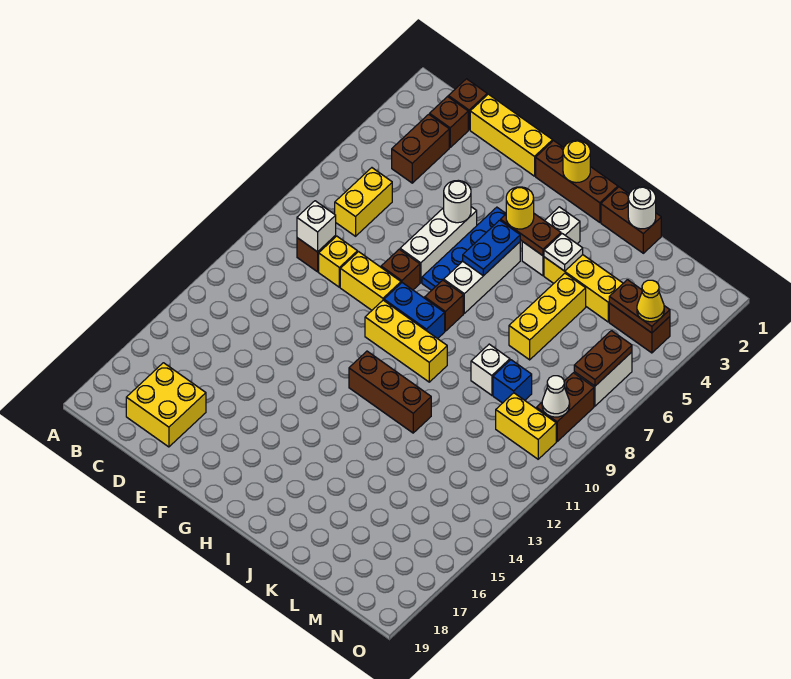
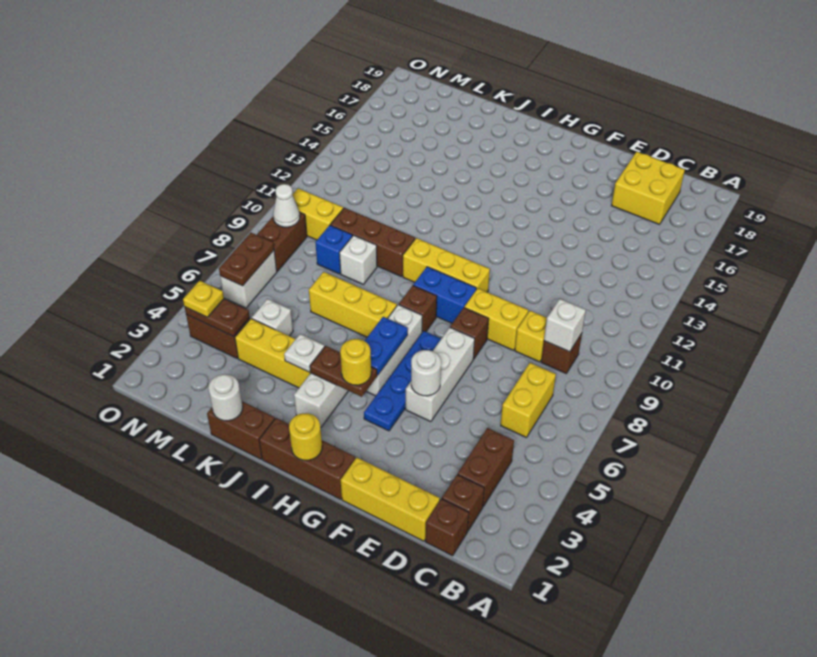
brown 1x3 brick [349,351,431,433] -> brown 1x3 brick moved to [330,208,415,277]
yellow 1x3 brick [509,273,586,360] -> yellow 1x3 brick turned to [309,272,397,337]
none -> white 1x1 brick [252,299,293,336]
yellow 1x1 cone [637,280,664,322] -> yellow 1x1 plate [183,281,224,317]

